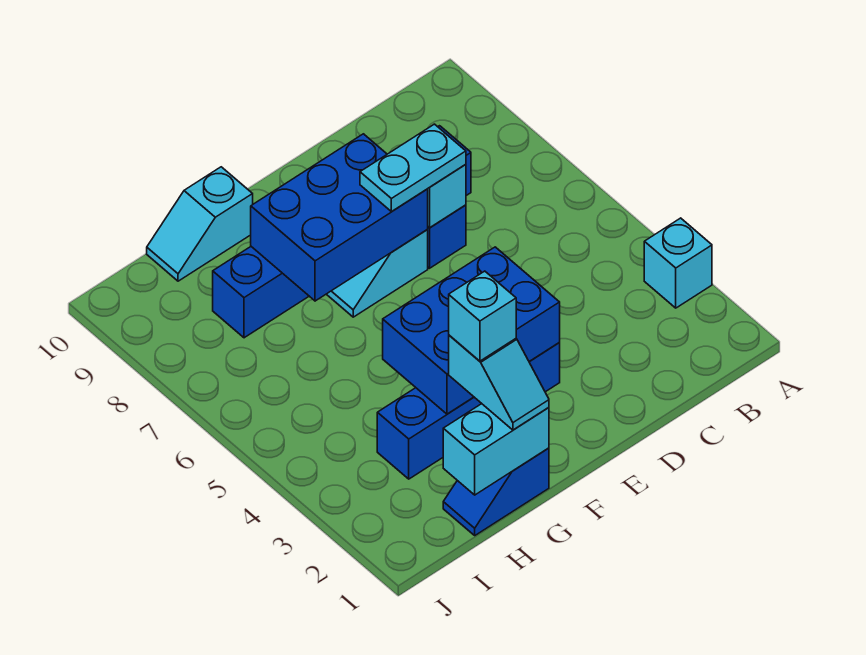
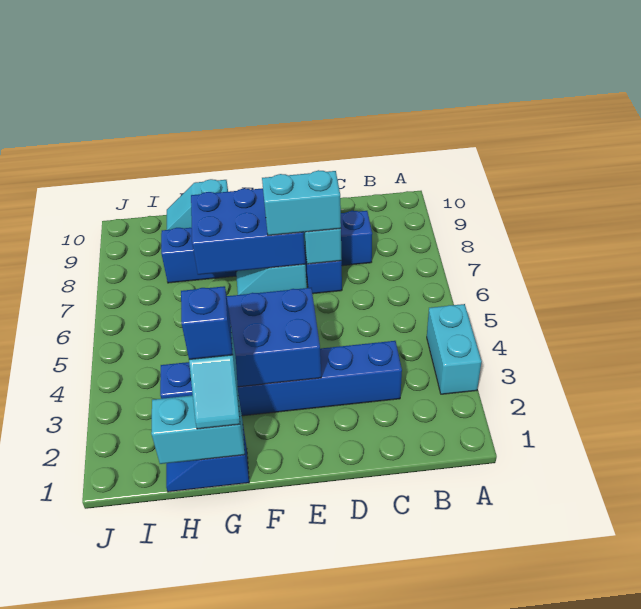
cyan 1x1 brick [644,218,712,308] -> cyan 1x2 brick [427,304,482,394]
cyan 1x2 plate [360,124,466,212] -> cyan 1x2 brick [262,170,341,236]
blue 1x4 brick [377,343,560,479] -> blue 1x6 brick [160,341,402,416]
cyan 1x1 brick [449,271,516,361] -> blue 1x1 brick [181,286,233,359]

